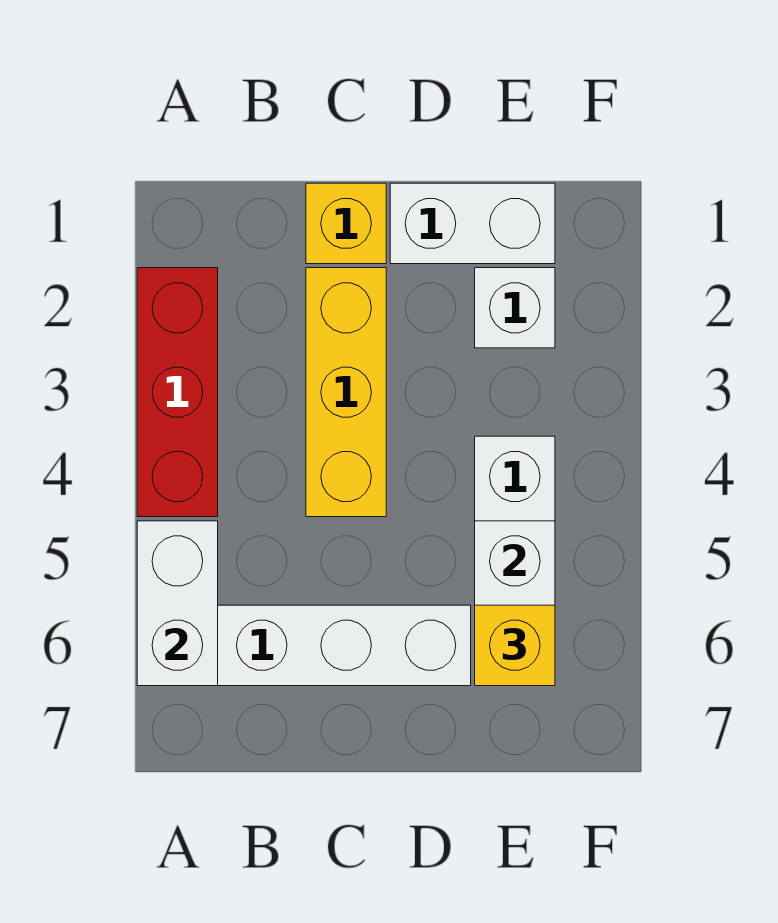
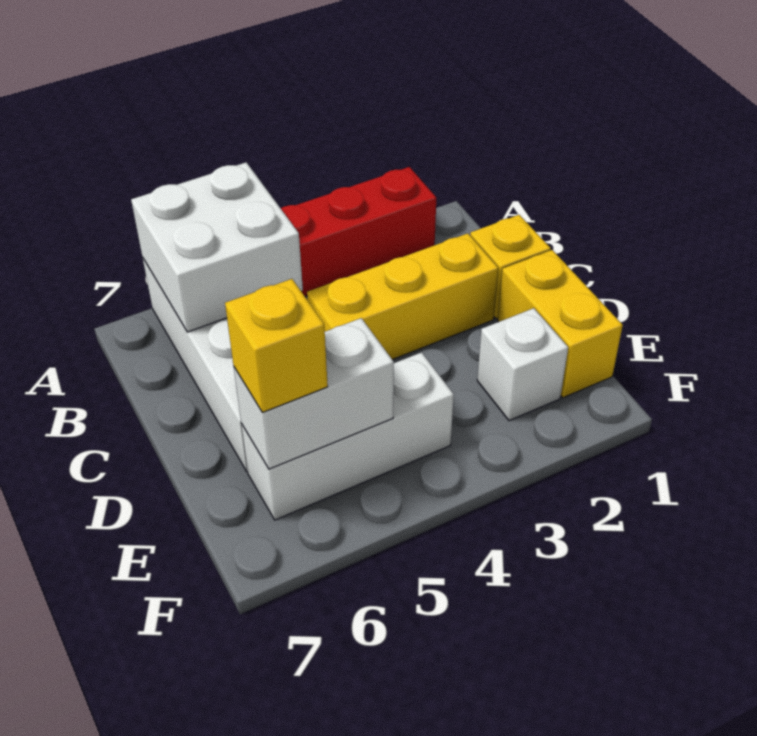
white 1x2 brick [137,521,218,686] -> white 2x2 brick [131,162,303,332]
white 1x2 brick [390,183,555,264] -> yellow 1x2 brick [498,250,623,398]

